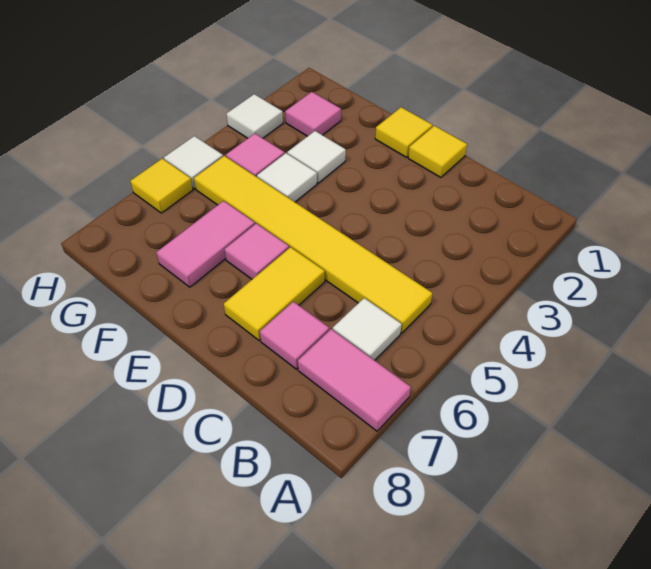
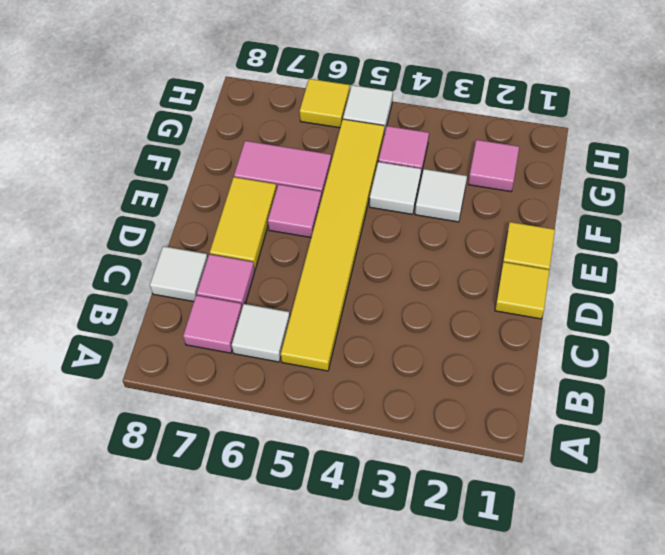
pink 1x2 tile [298,329,411,431] -> pink 1x1 tile [183,295,242,353]
yellow 1x2 tile [224,247,325,340] -> yellow 1x2 tile turned to [210,177,277,269]
white 1x1 tile [226,94,283,138] -> white 1x1 tile moved to [150,246,208,302]

